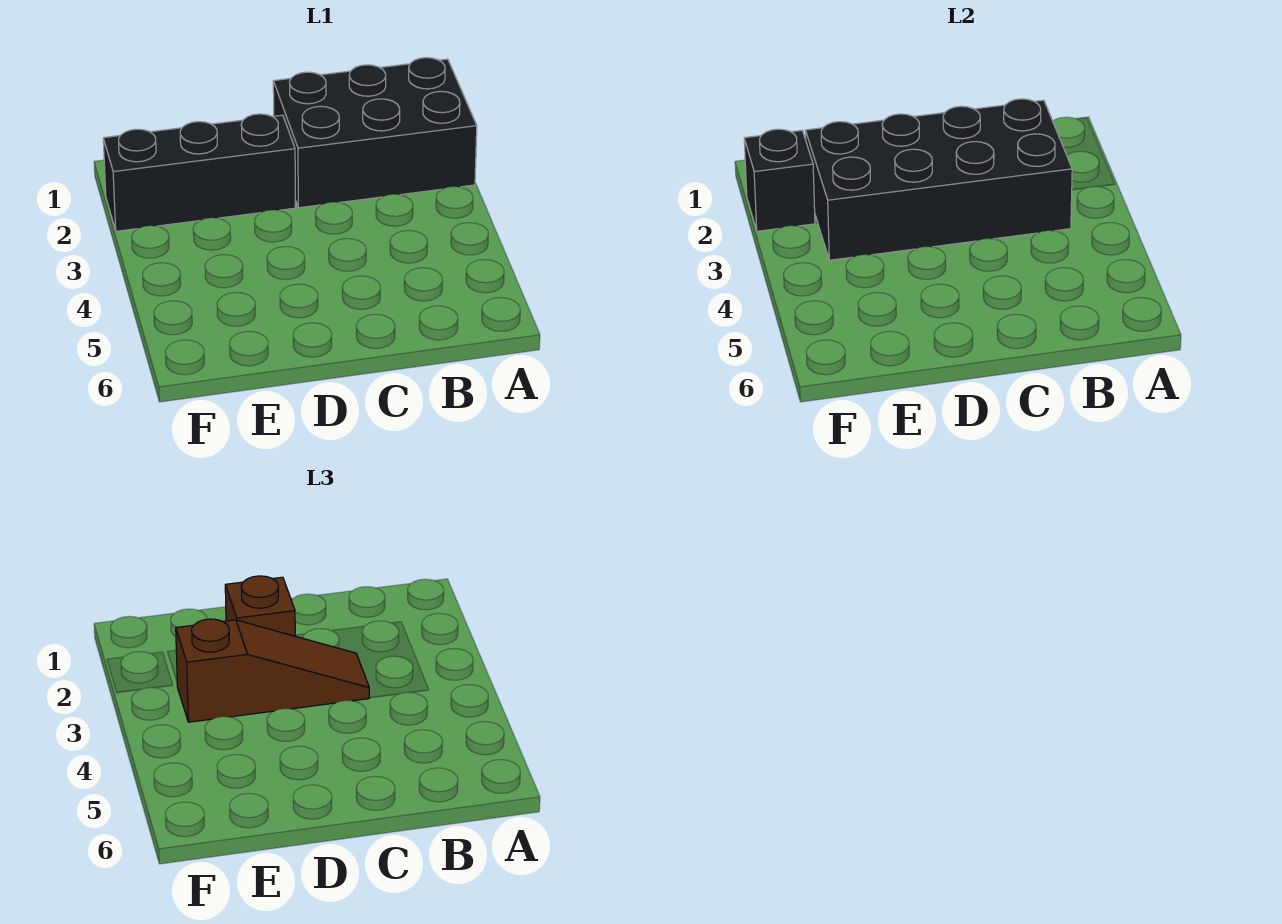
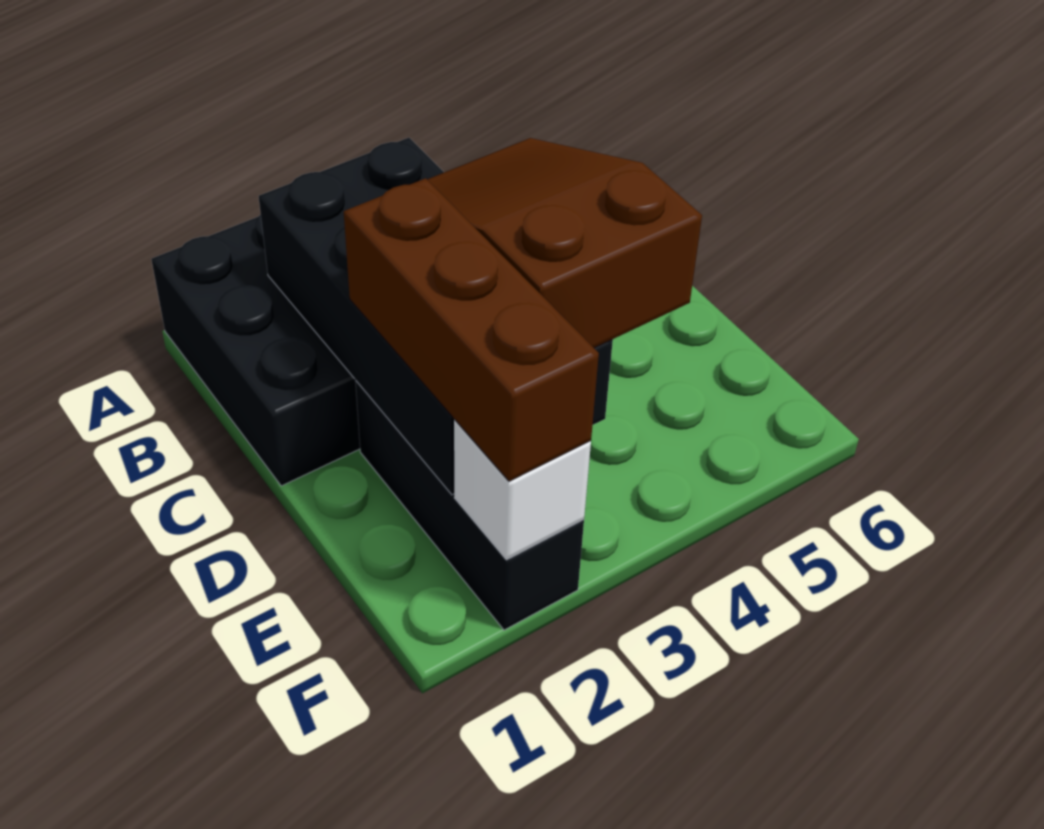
brown 1x3 slope [176,619,369,722] -> brown 2x3 slope [427,138,702,348]
brown 1x1 brick [225,576,295,636] -> brown 1x3 brick [344,178,599,481]
black 1x1 brick [744,129,815,231] -> white 1x1 brick [454,419,591,560]

